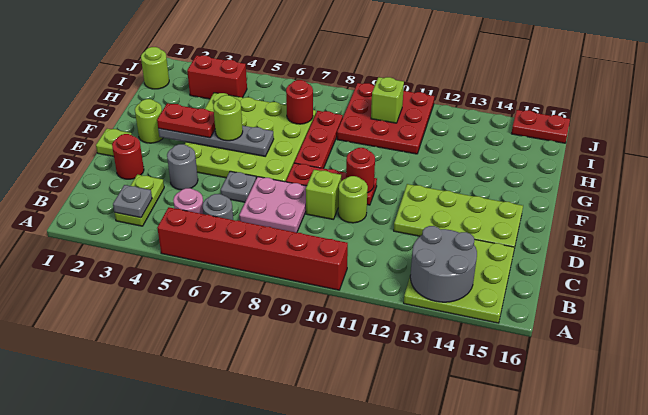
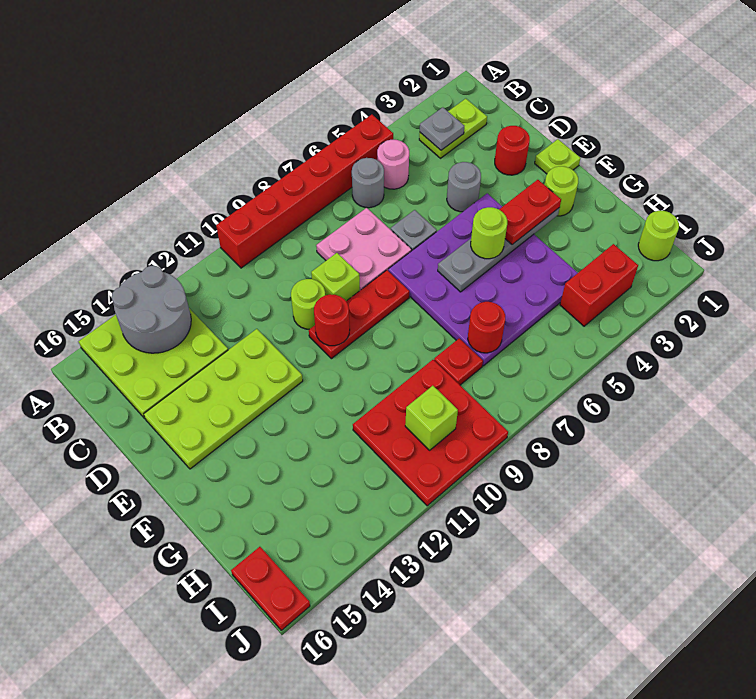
lime 1x2 plate [115,174,164,226] -> lime 1x2 plate turned to [419,99,487,158]
lime 4x4 plate [185,93,316,182] -> purple 4x4 plate [388,193,578,366]
red 1x3 plate [294,111,343,168] -> red 1x1 plate [434,338,483,385]
red 1x2 plate [511,110,570,143] -> red 1x2 plate turned to [231,547,310,630]

